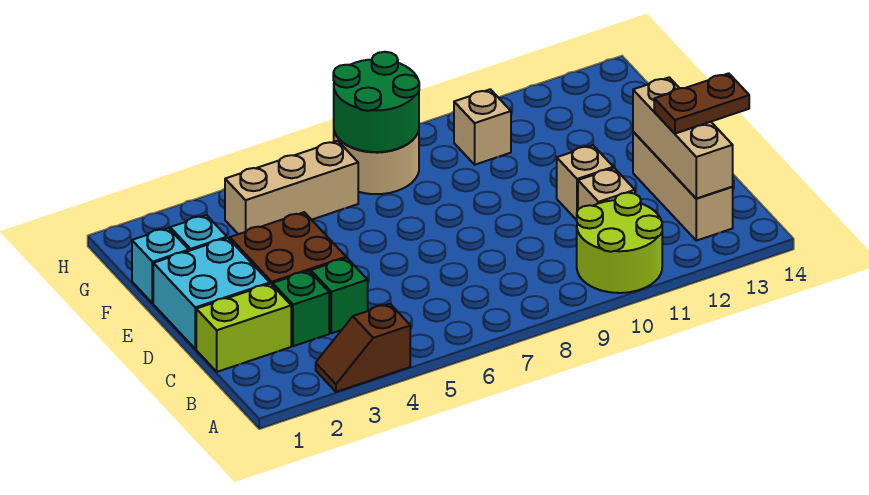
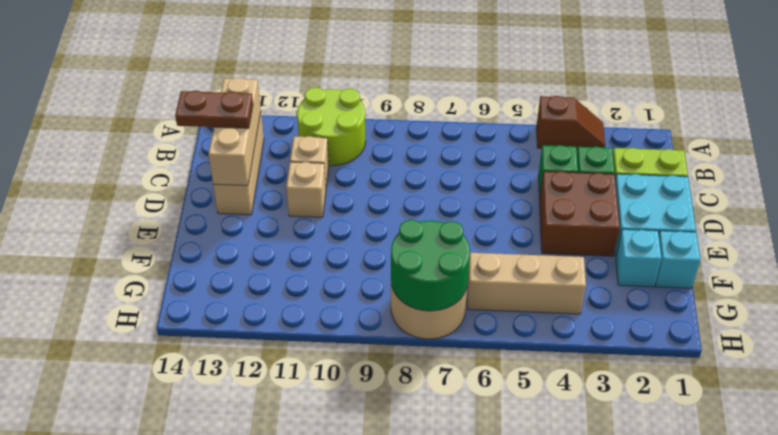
tan 1x1 brick [454,89,511,165] -> none

